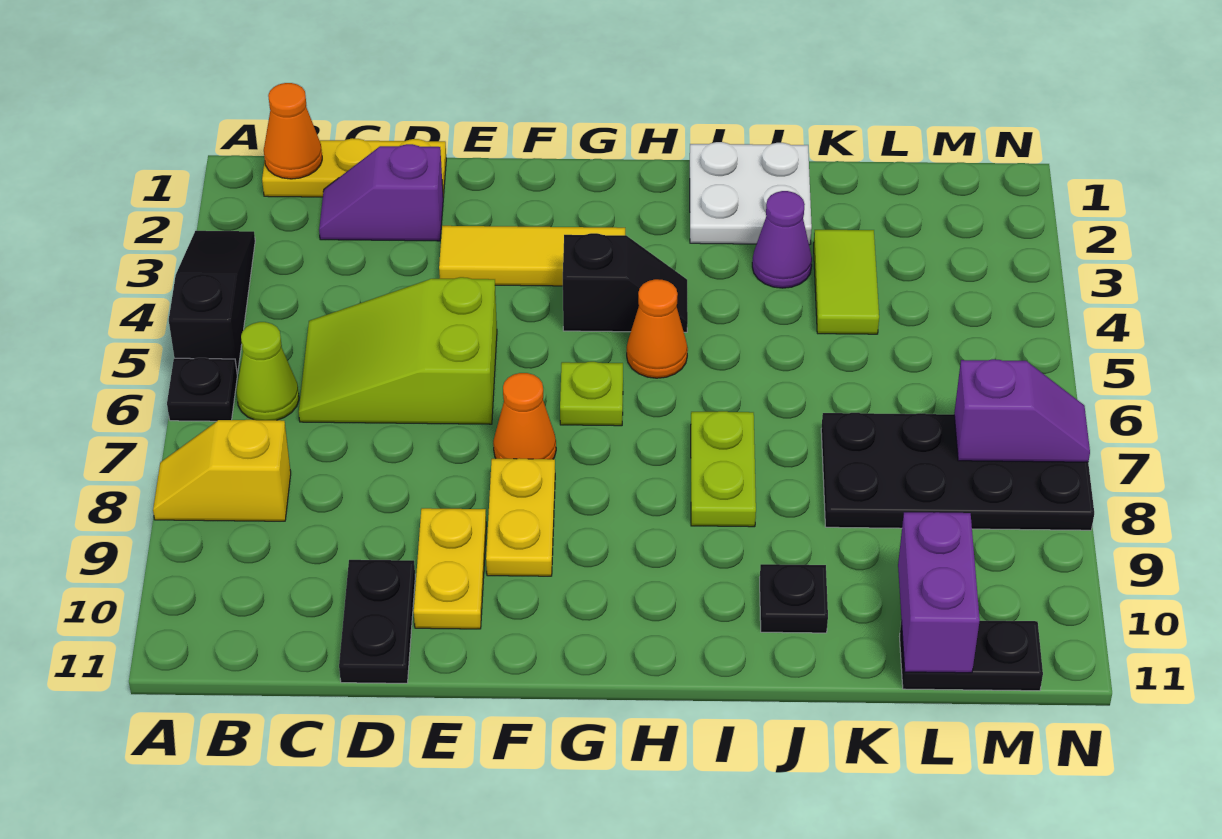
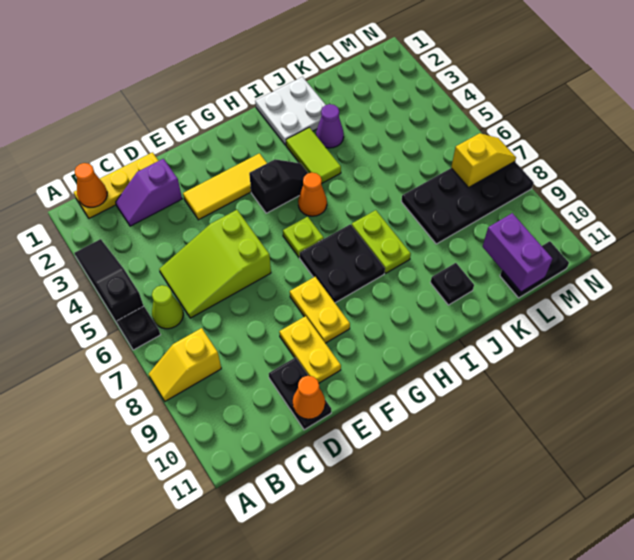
orange 1x1 cone [493,373,556,459] -> orange 1x1 cone moved to [293,376,325,419]
none -> black 2x2 plate [300,224,385,303]
lime 1x2 tile [814,230,879,334] -> lime 1x2 tile moved to [286,127,341,183]
purple 1x2 slope [954,359,1090,462] -> yellow 1x2 slope [451,133,516,187]

